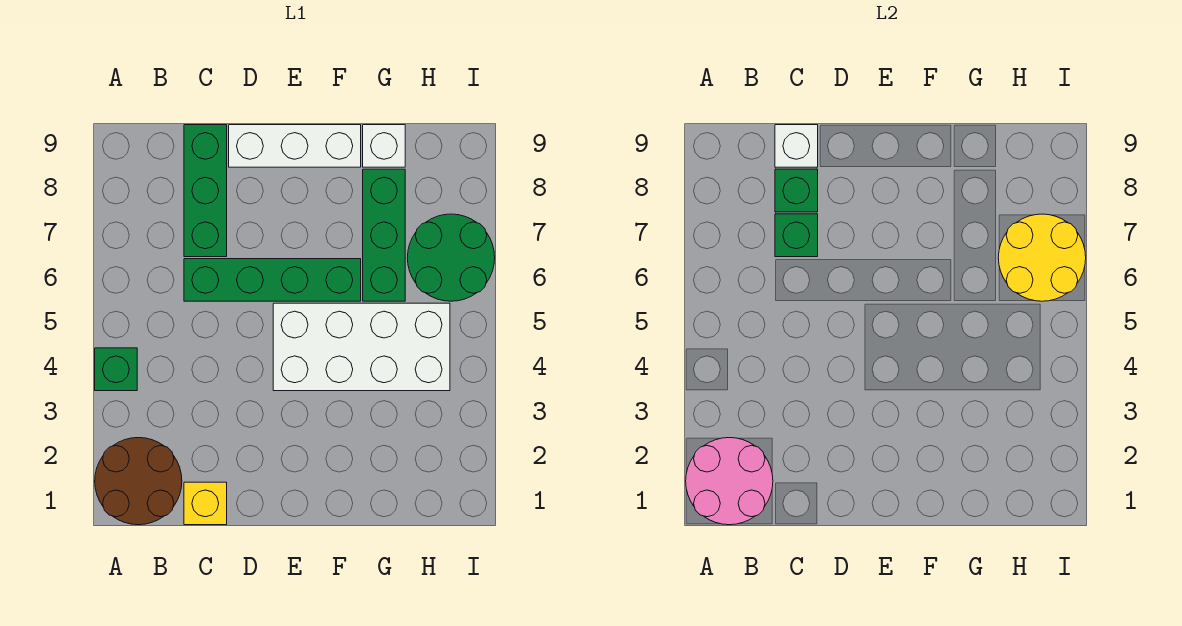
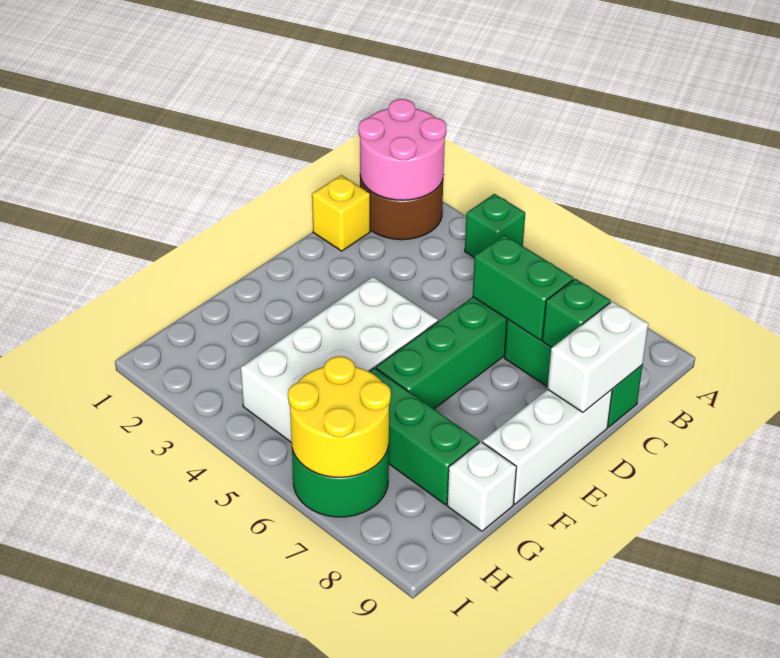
green 1x1 brick [775,214,818,257] -> green 1x2 brick [473,235,574,340]
white 1x1 brick [775,125,818,167] -> white 1x2 brick [548,301,648,412]

